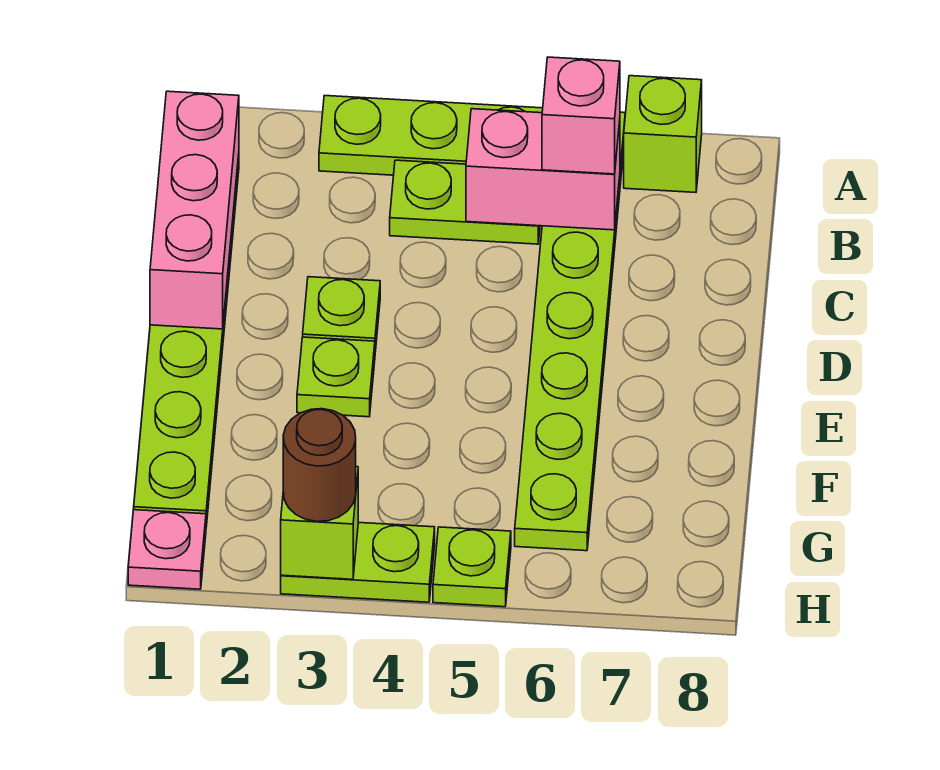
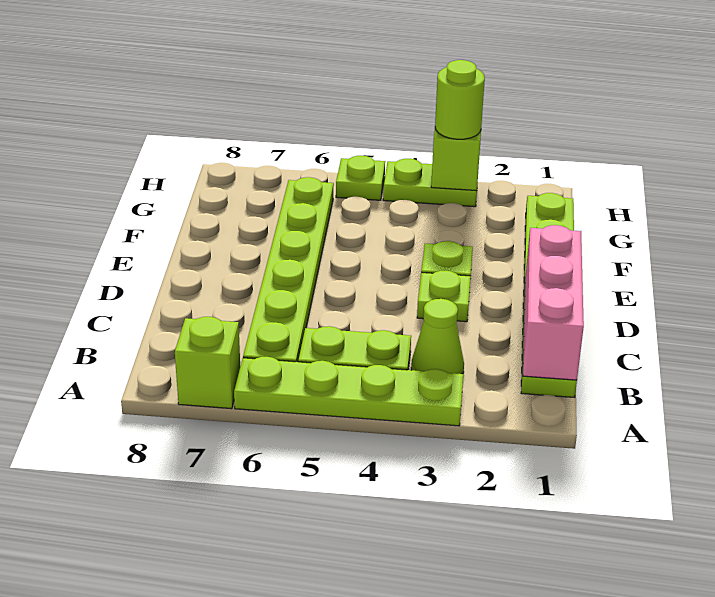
none -> lime 1x1 cone [411,299,464,374]
pink 1x2 brick [466,109,620,230] -> none
pink 1x1 brick [542,57,620,174] -> none
pink 1x1 plate [128,510,206,589] -> none
brown 1x1 round brick [283,409,356,521] -> lime 1x1 round brick [435,60,485,139]

